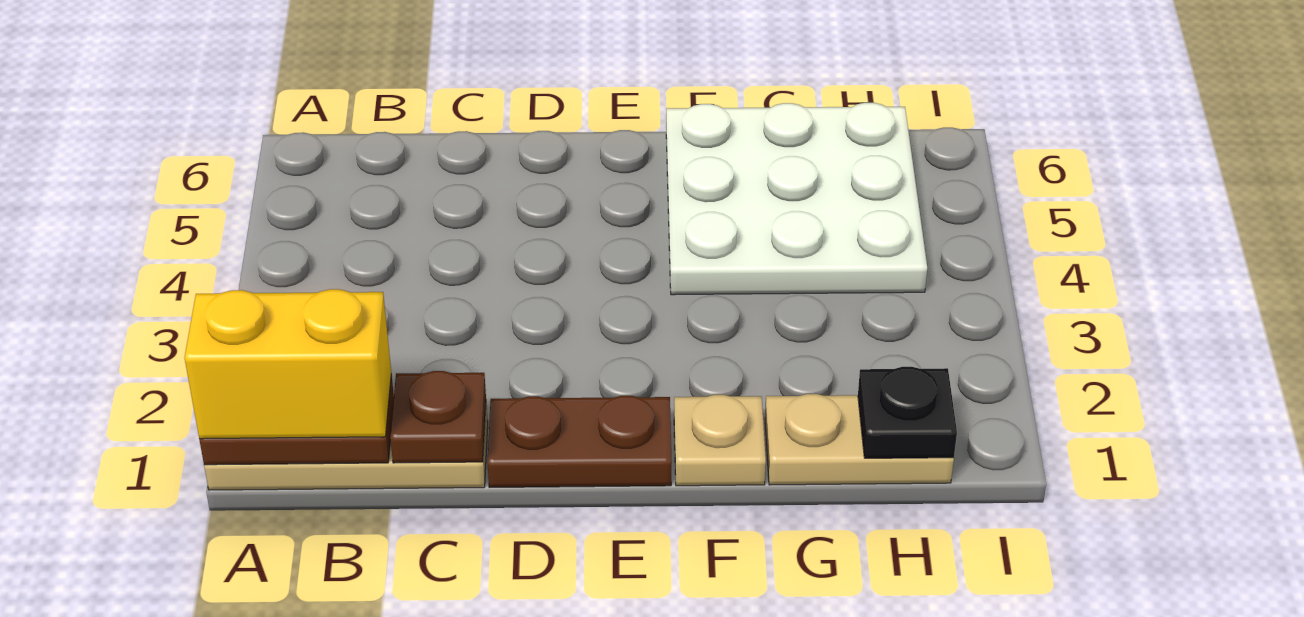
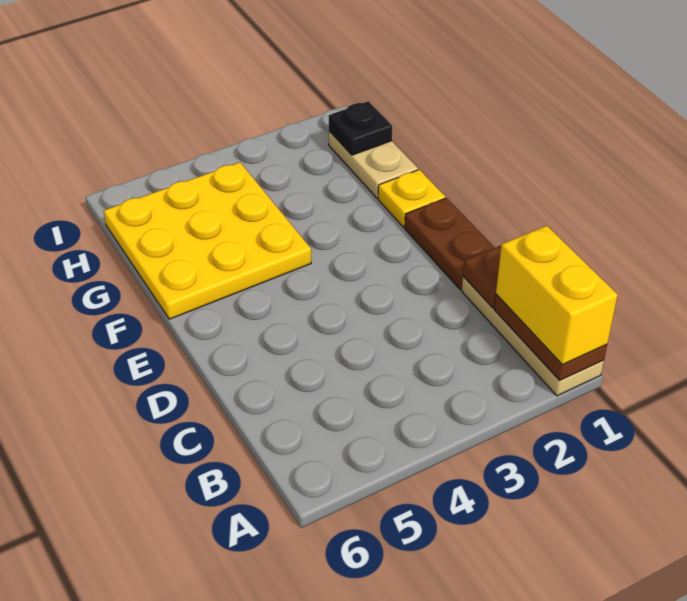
tan 1x1 plate [674,395,766,486] -> yellow 1x1 plate [378,170,445,227]
white 3x3 plate [666,103,927,295] -> yellow 3x3 plate [104,162,311,319]

